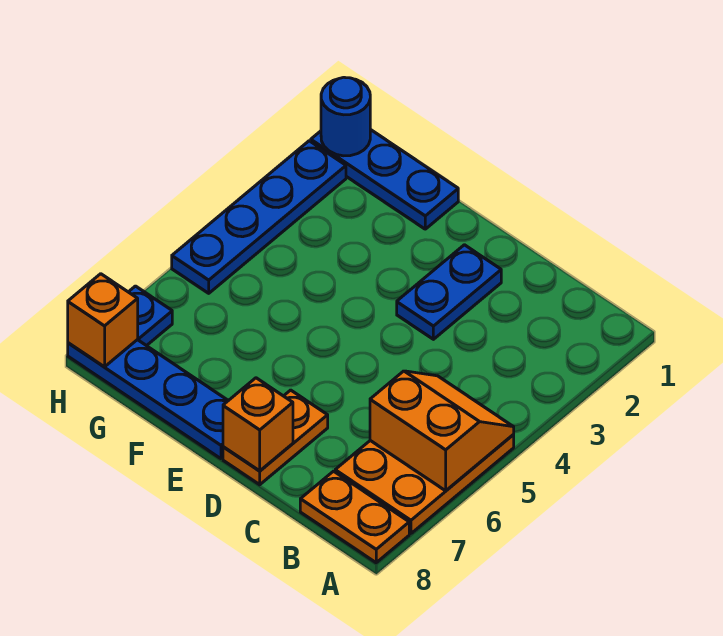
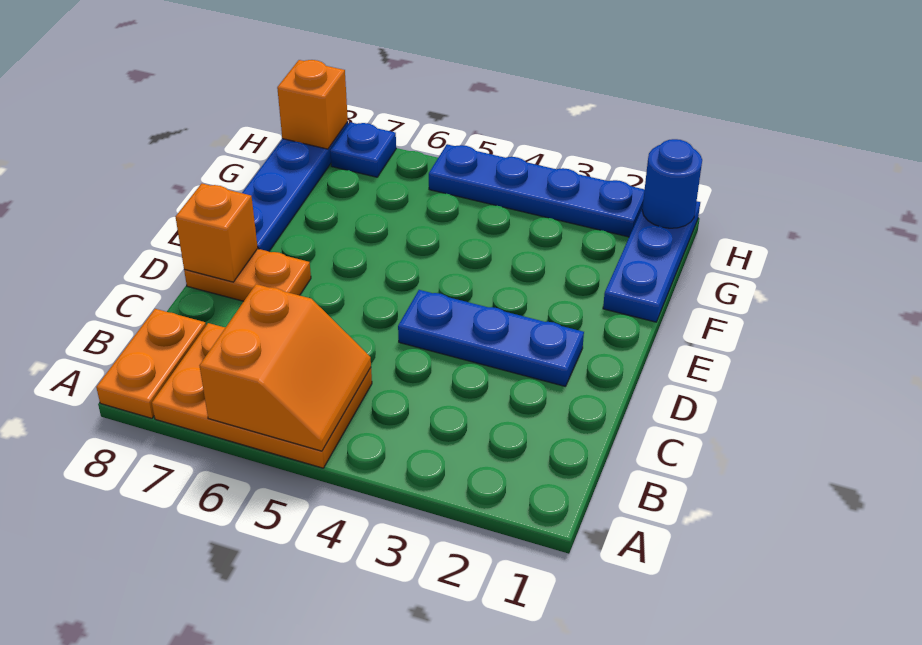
blue 1x2 plate [397,245,501,339] -> blue 1x3 plate [398,290,584,386]

